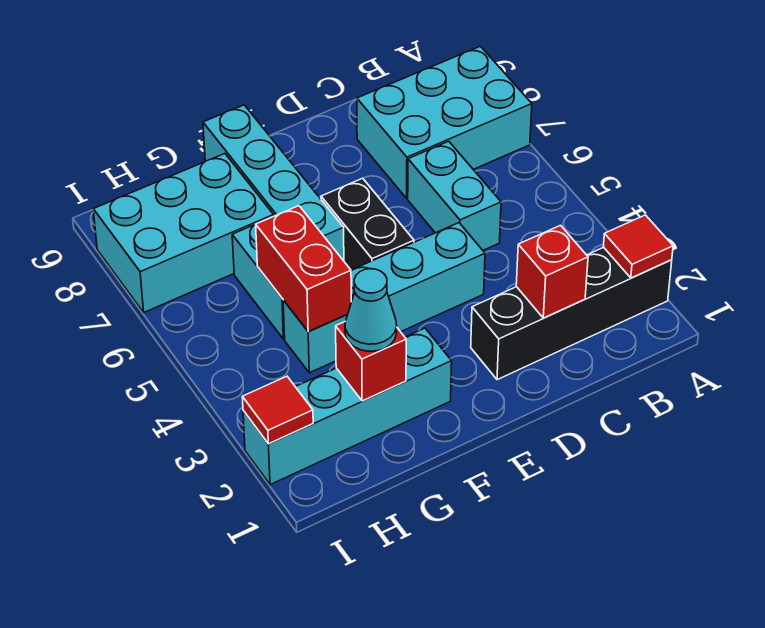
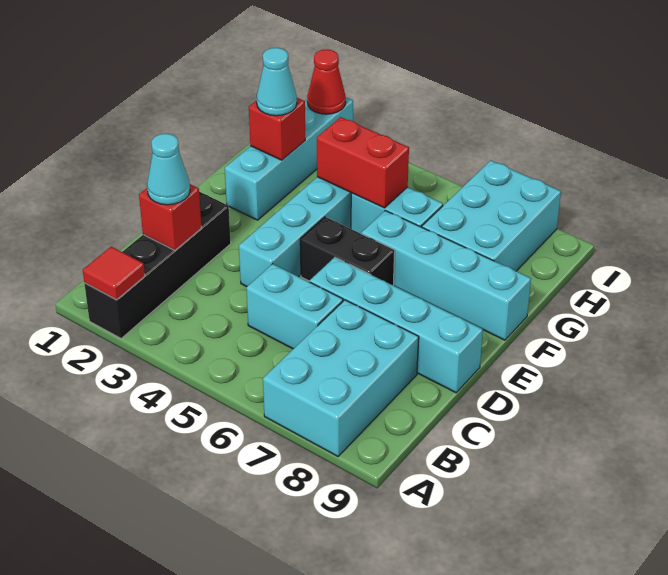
none -> cyan 1x1 cone [147,134,190,205]
none -> cyan 1x4 brick [310,257,483,393]
red 1x1 tile [242,376,313,444] -> red 1x1 cone [307,49,346,114]

